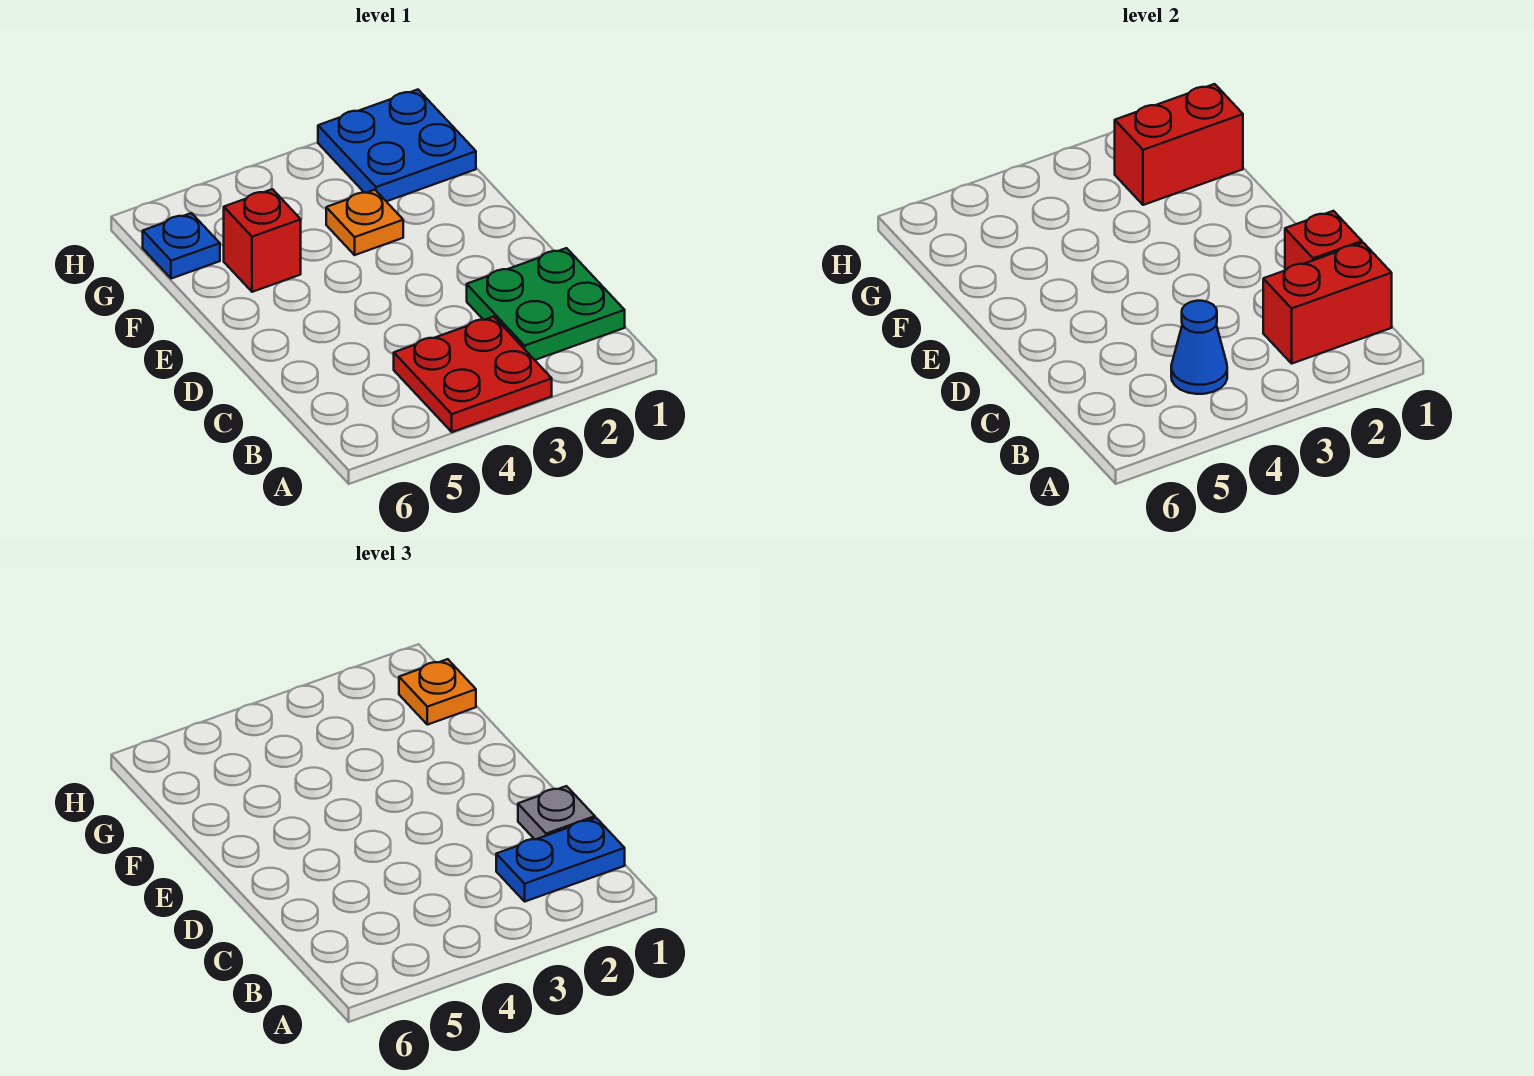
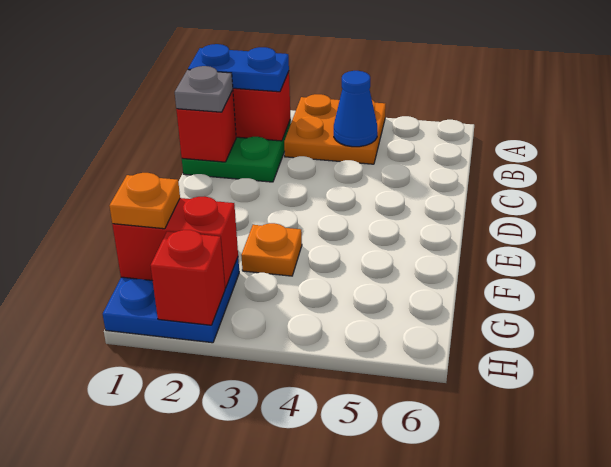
red 2x2 plate [394,317,552,432] -> orange 2x2 plate [284,94,386,164]
red 1x1 brick [224,189,301,292] -> red 1x1 brick moved to [151,230,225,325]
blue 1x1 plate [143,213,220,279] -> none

